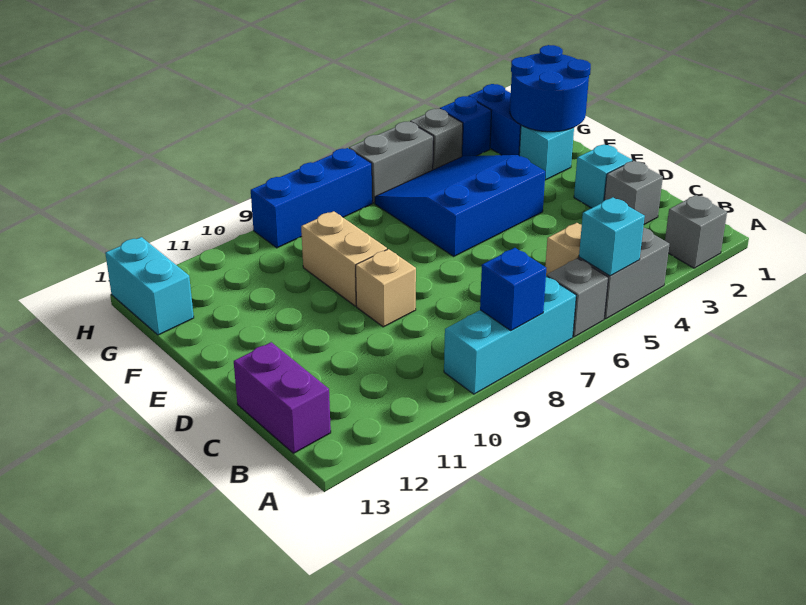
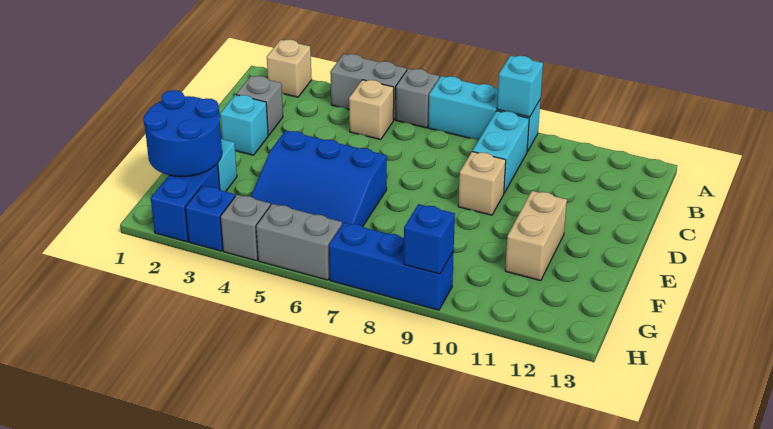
grey 1x1 brick [665,195,727,268] -> tan 1x1 brick [267,40,312,97]
cyan 1x1 brick [579,197,645,276] -> cyan 1x1 brick moved to [497,56,543,117]
blue 1x1 brick [480,248,546,330] -> blue 1x1 brick moved to [404,204,455,274]
purple 1x2 brick [234,342,331,453] -> none
tan 1x2 brick [301,211,387,306] -> tan 1x2 brick moved to [505,191,567,281]
cyan 1x2 brick [105,237,194,335] -> cyan 1x2 brick moved to [472,111,529,193]

